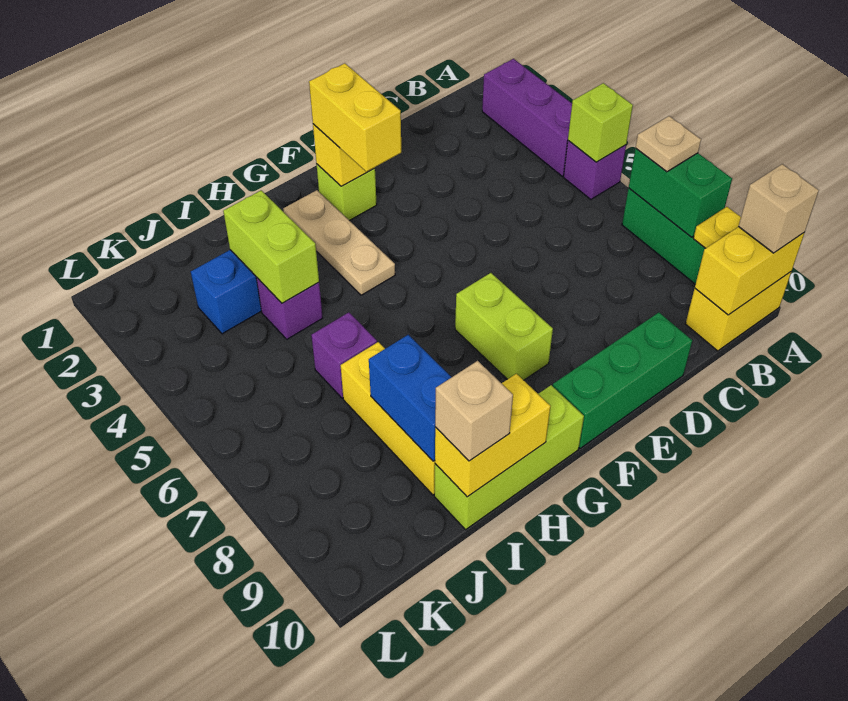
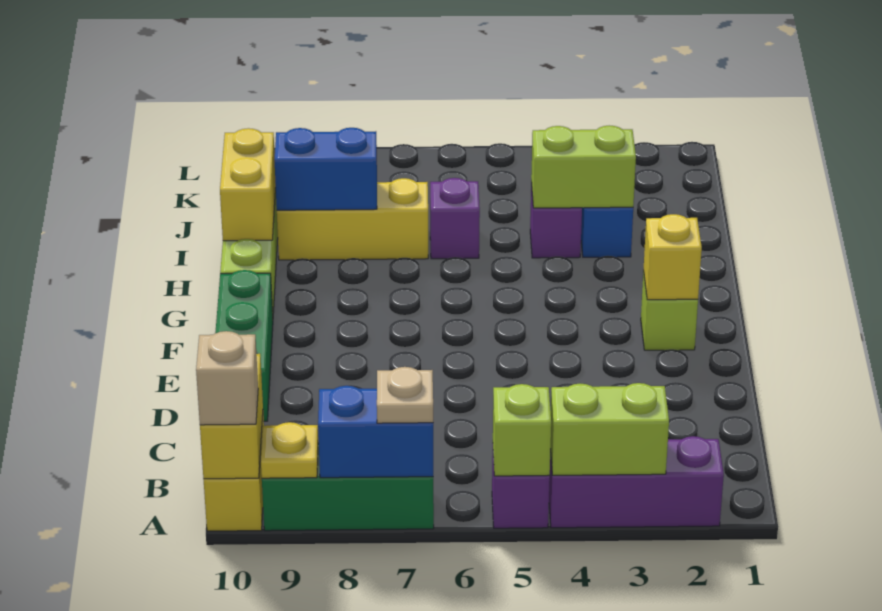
green 1x2 brick [629,149,732,237] -> blue 1x2 brick [318,386,433,478]
yellow 1x2 brick [309,63,401,172] -> none
lime 1x2 brick [455,273,553,380] -> lime 1x2 brick moved to [551,383,669,475]
tan 1x3 plate [283,190,395,295] -> none
tan 1x1 brick [435,361,513,461] -> none

